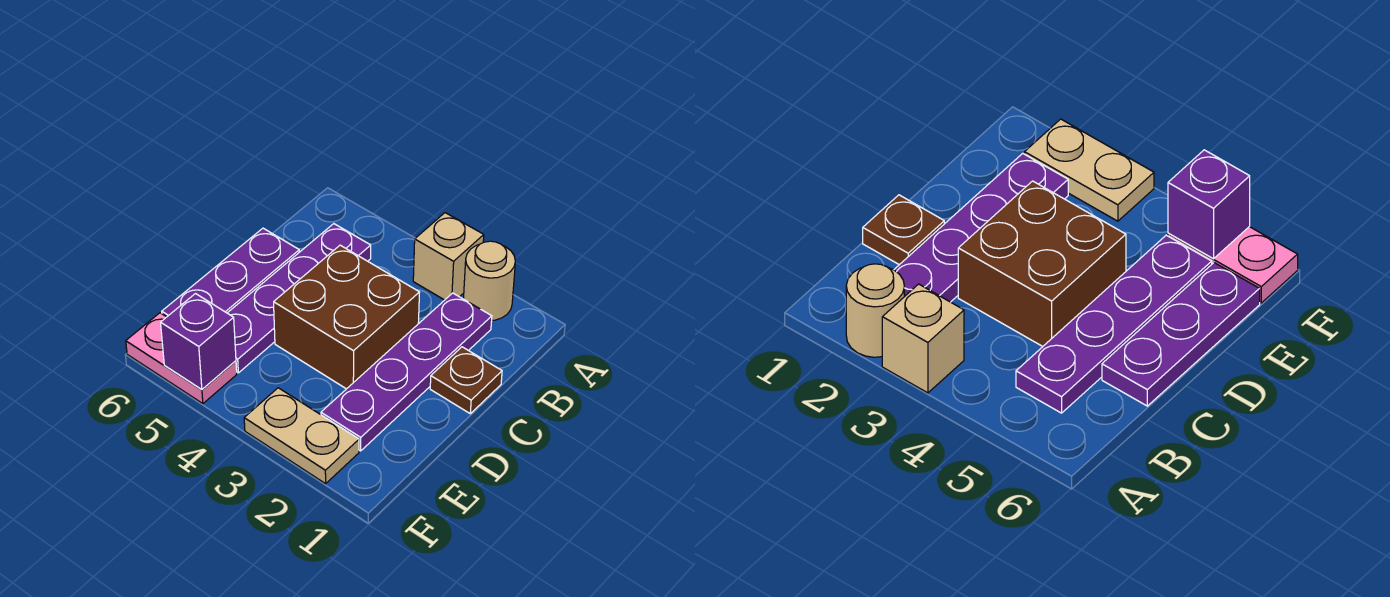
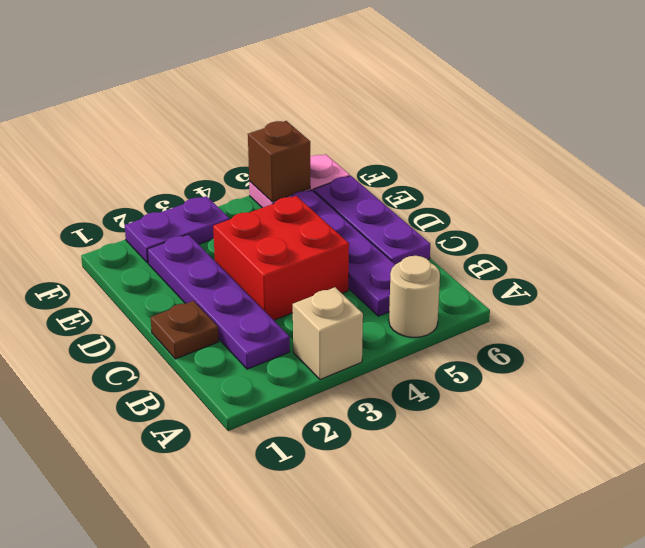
tan 1x1 round brick [464,241,515,320] -> tan 1x1 round brick moved to [389,256,440,337]
brown 2x2 brick [274,245,420,389] -> red 2x2 brick [213,196,349,320]
tan 1x2 plate [244,388,359,484] -> purple 1x2 plate [125,196,229,263]
purple 1x1 brick [161,294,236,389] -> brown 1x1 brick [248,121,310,202]

